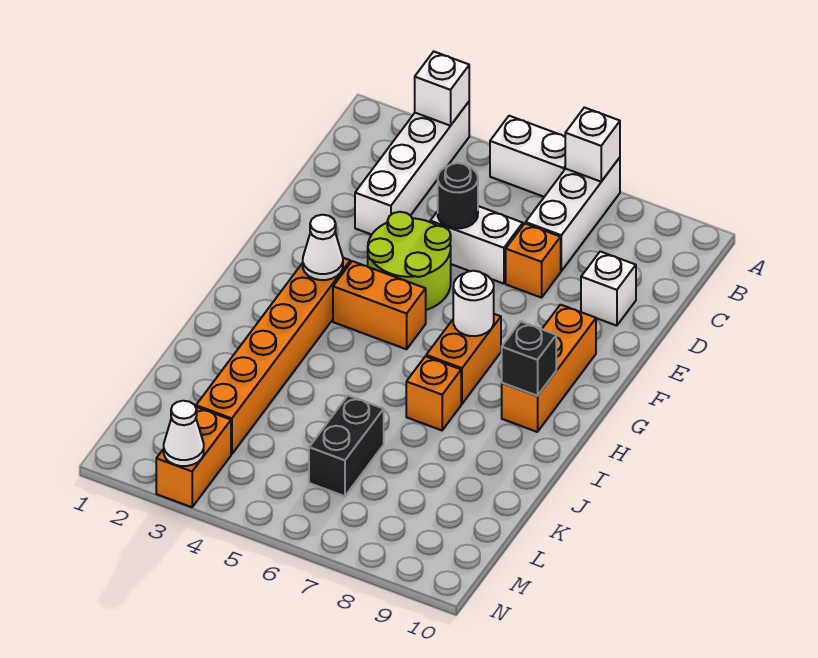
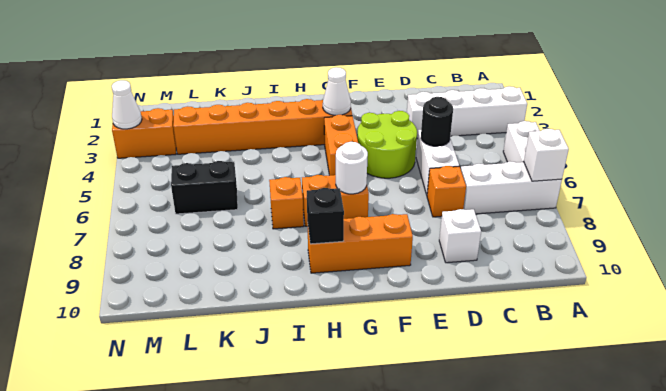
white 1x1 brick [415,52,469,126] -> none

